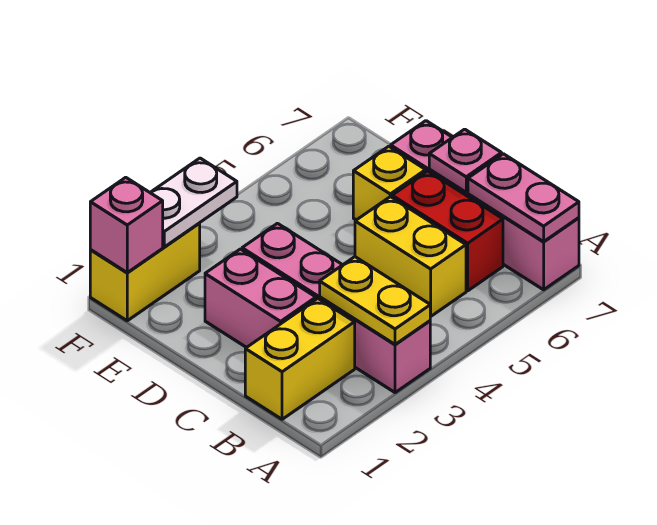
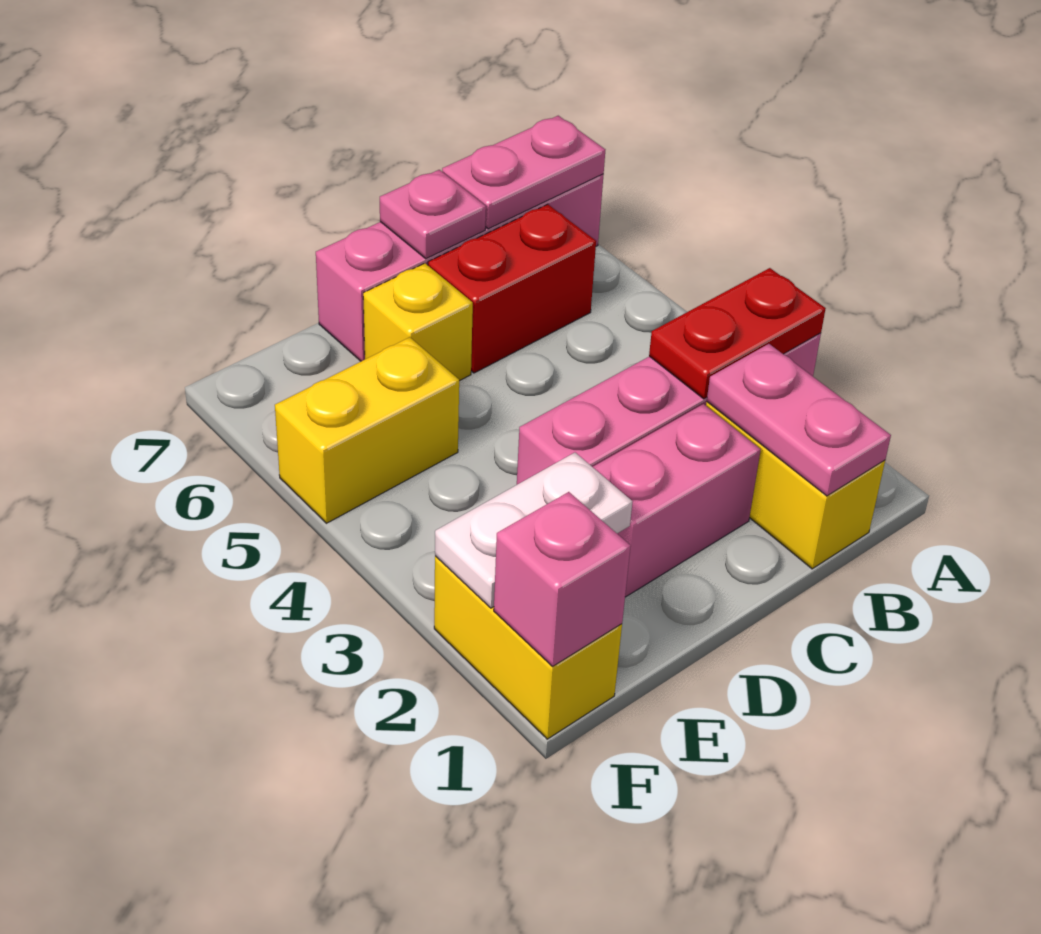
yellow 1x2 plate [320,257,431,344] -> red 1x2 plate [649,268,826,399]
none -> pink 1x2 plate [707,344,891,496]
yellow 1x2 brick [355,197,466,316] -> yellow 1x2 brick moved to [275,337,459,523]
white 1x2 plate [150,158,237,247] -> white 1x2 plate turned to [435,453,633,608]

